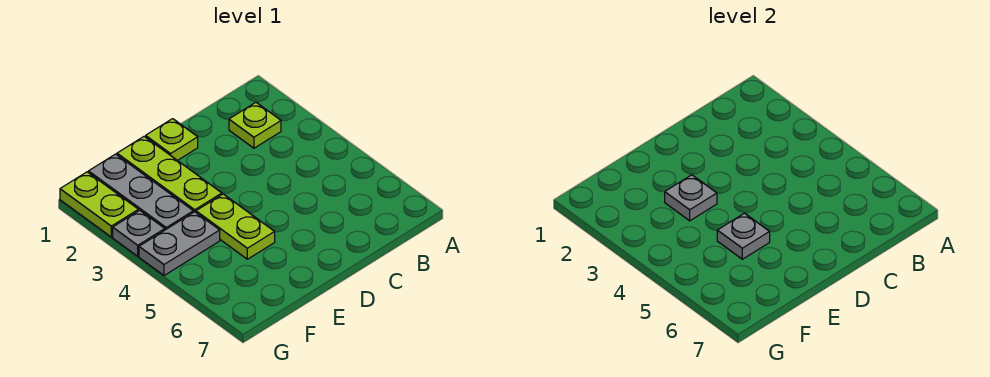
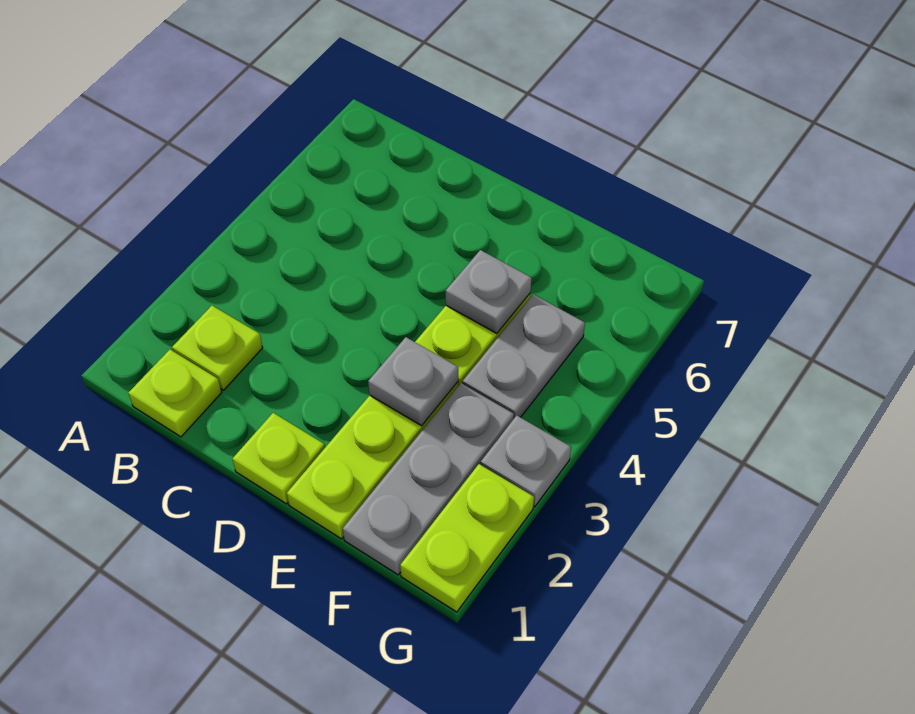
none -> lime 1x1 plate [128,350,222,437]
grey 1x2 plate [139,212,220,276] -> grey 1x2 plate turned to [463,294,585,418]

